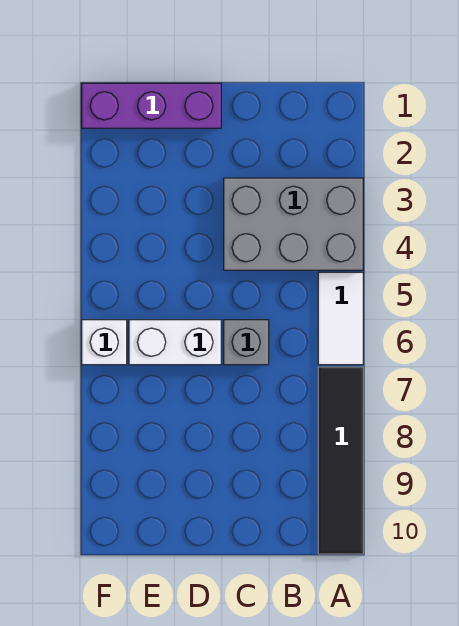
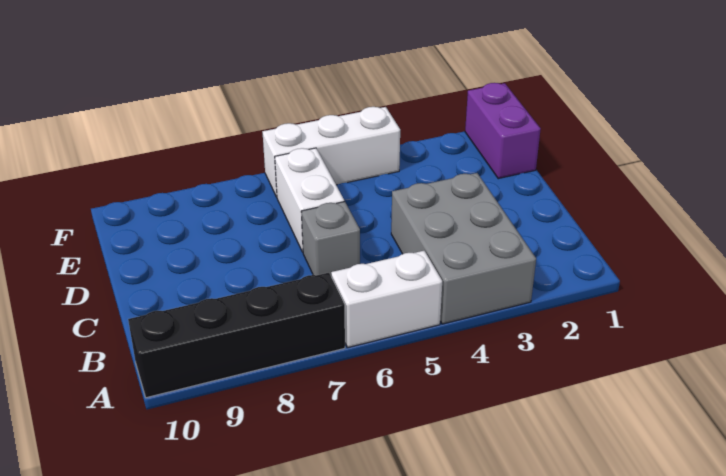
white 1x2 tile [318,272,363,365] -> white 1x2 brick [331,251,442,348]
black 1x4 tile [318,367,363,554] -> black 1x4 brick [128,273,345,398]
purple 1x3 brick [82,83,221,128] -> purple 1x2 brick [465,83,541,179]
white 1x1 brick [82,320,127,365] -> white 1x3 brick [263,107,400,197]

